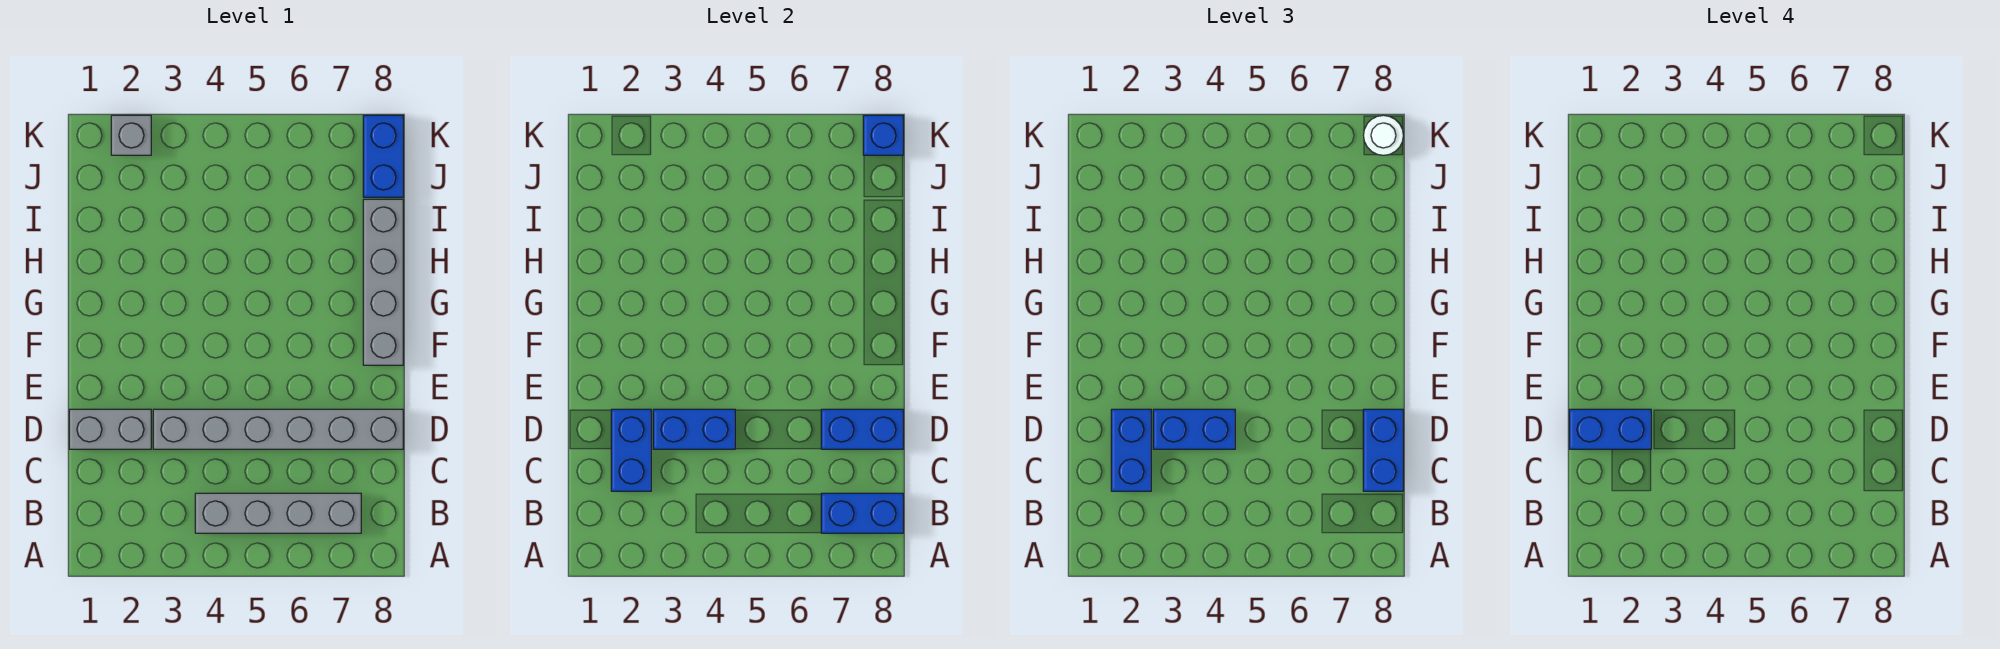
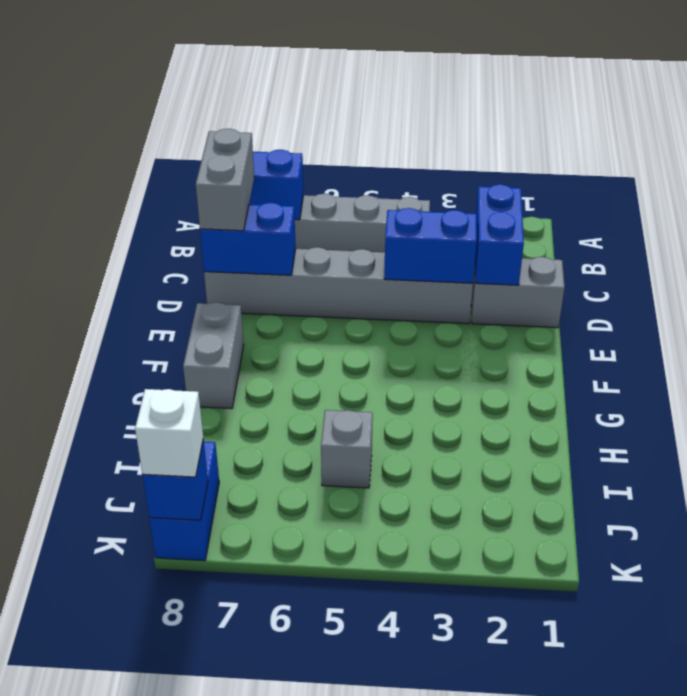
blue 1x2 brick [1111,409,1151,491] -> none
blue 1x2 brick [1363,409,1403,491] -> grey 1x2 brick [196,129,254,231]
blue 1x2 brick [1569,409,1651,449] -> none
blue 1x2 brick [1153,409,1235,449] -> none
grey 1x4 brick [363,199,403,365] -> grey 1x2 brick [183,302,244,409]
grey 1x1 brick [111,115,151,155] -> grey 1x1 brick moved to [321,410,373,488]
white 1x1 round brick [1364,115,1403,155] -> white 1x1 brick [135,389,203,477]

